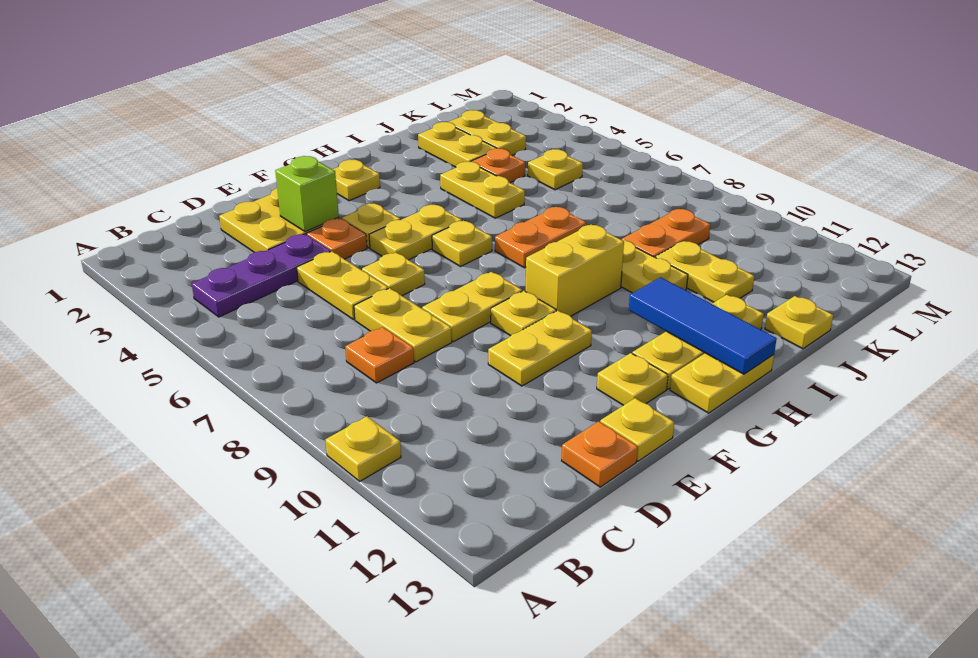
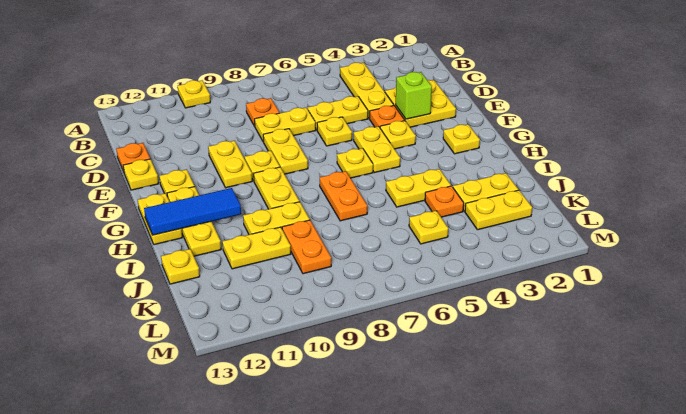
purple 1x3 plate [192,234,331,317] -> yellow 1x3 plate [340,63,394,119]
yellow 1x2 brick [526,225,624,316] -> yellow 1x2 plate [254,167,300,209]

